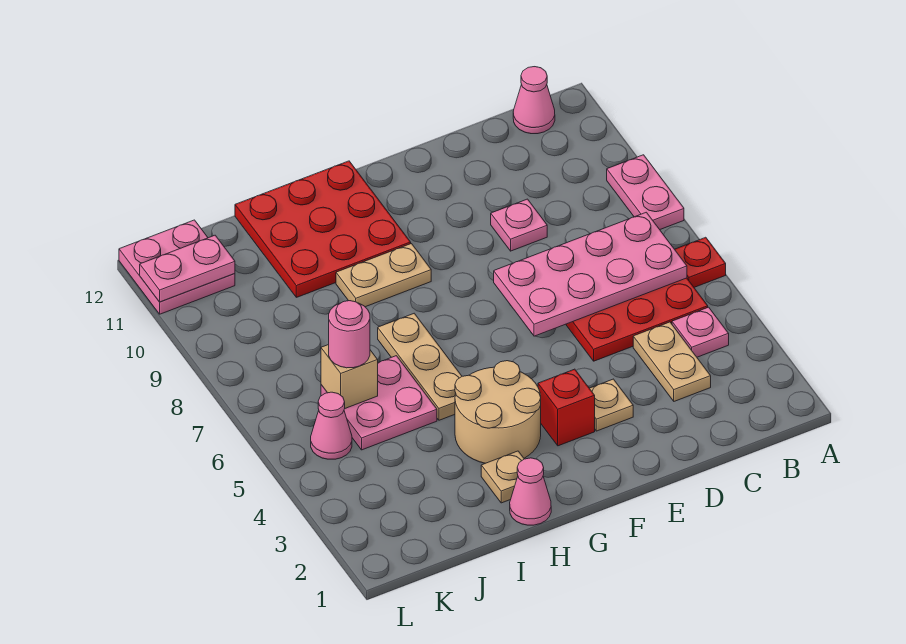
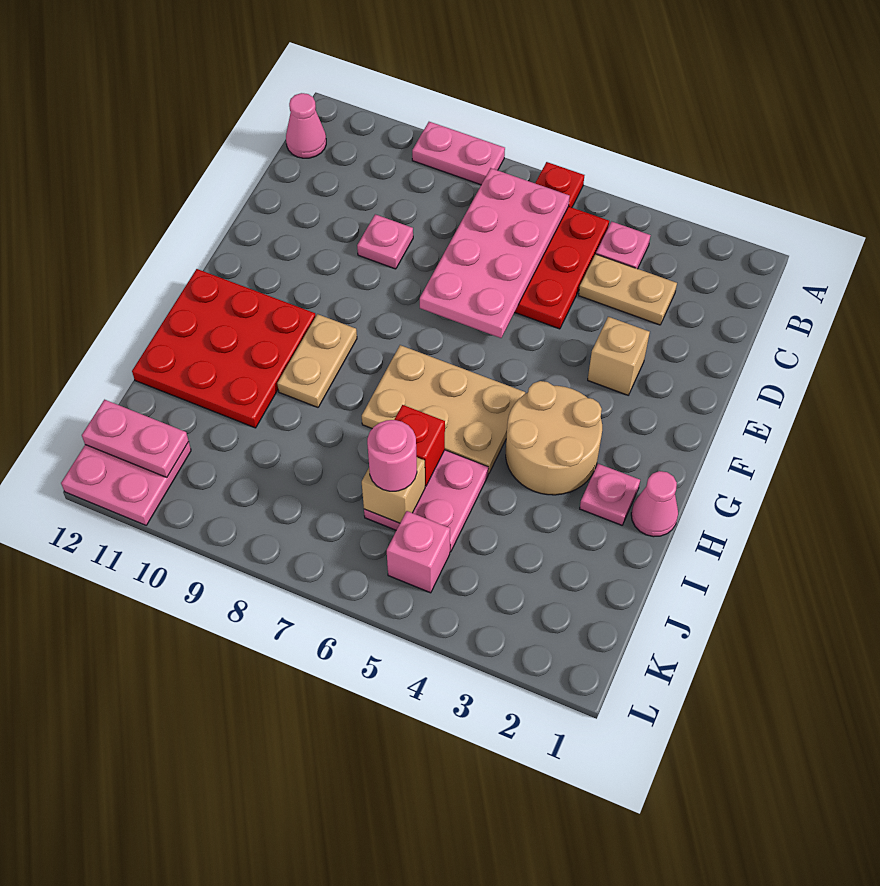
tan 1x1 plate [589,379,633,431] -> tan 1x1 brick [588,317,650,395]
red 1x1 brick [538,369,595,446] -> red 1x1 brick moved to [394,405,445,486]
tan 1x1 plate [481,451,524,503] -> pink 1x1 plate [580,464,640,525]
tan 1x3 plate [378,313,462,420] -> tan 2x3 plate [362,345,525,474]
pink 1x1 cone [311,392,352,459] -> pink 1x1 brick [387,511,450,593]
pink 1x2 plate [140,235,235,302] -> pink 1x2 plate turned to [82,400,189,477]

